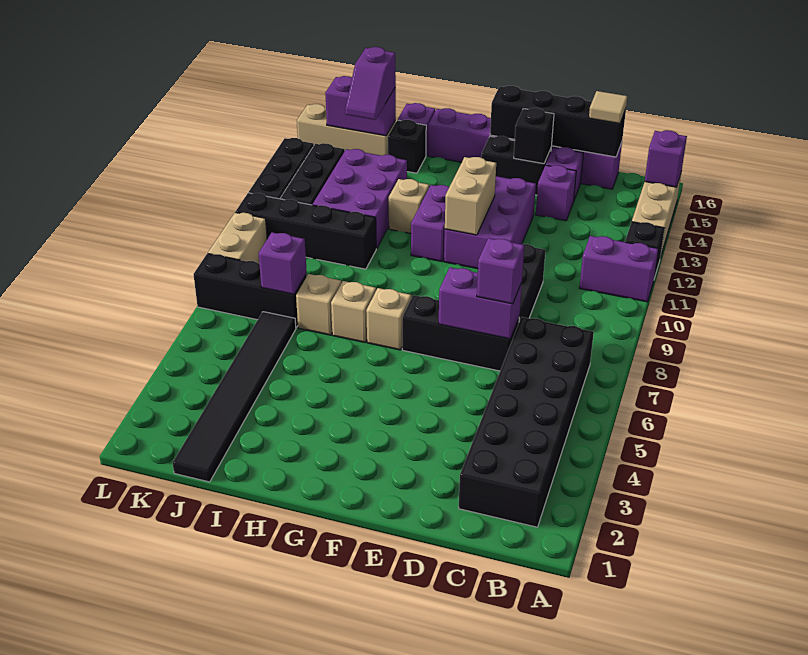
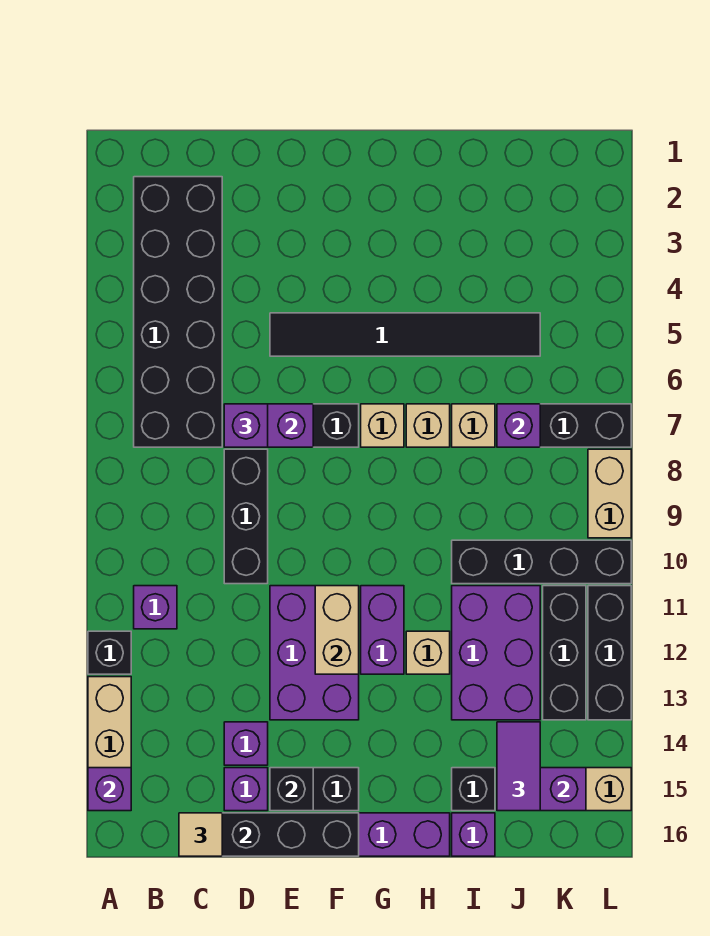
purple 1x2 brick [579,236,658,302] -> purple 1x1 brick [134,586,177,629]
black 1x6 tile [173,312,296,482] -> black 1x6 tile turned to [270,313,540,356]
purple 1x2 slope [345,47,396,120] -> purple 1x2 tile [497,722,540,811]

